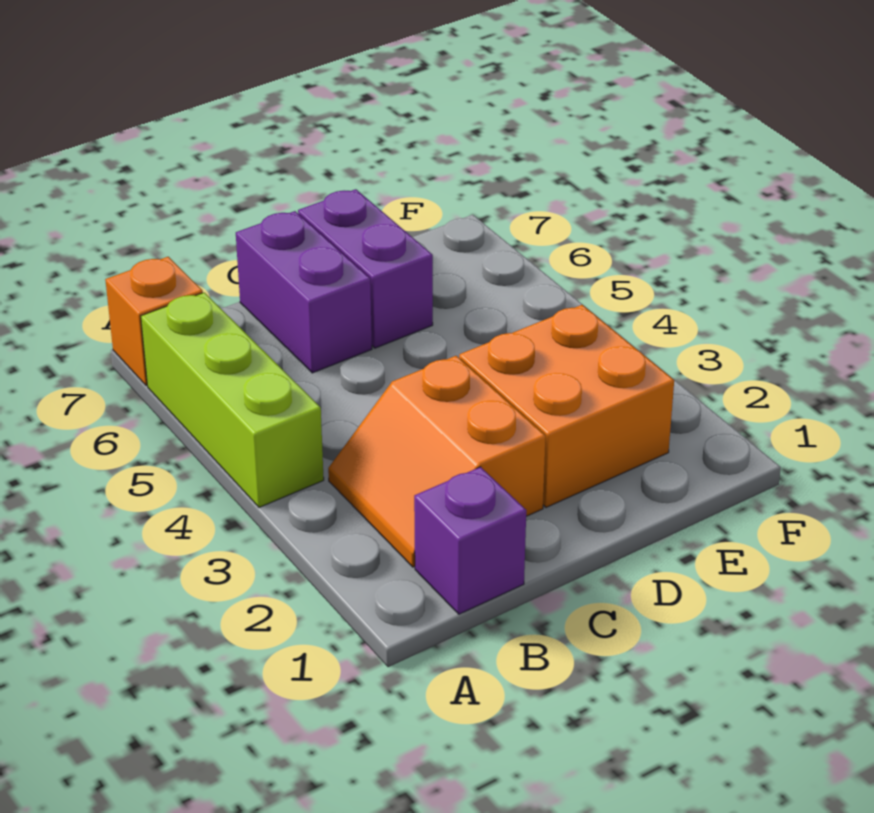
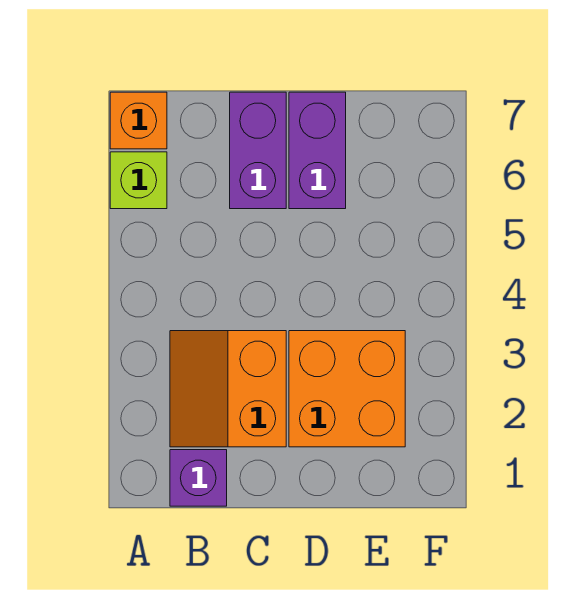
lime 1x3 brick [141,292,324,507] -> lime 1x1 brick [110,152,167,209]

